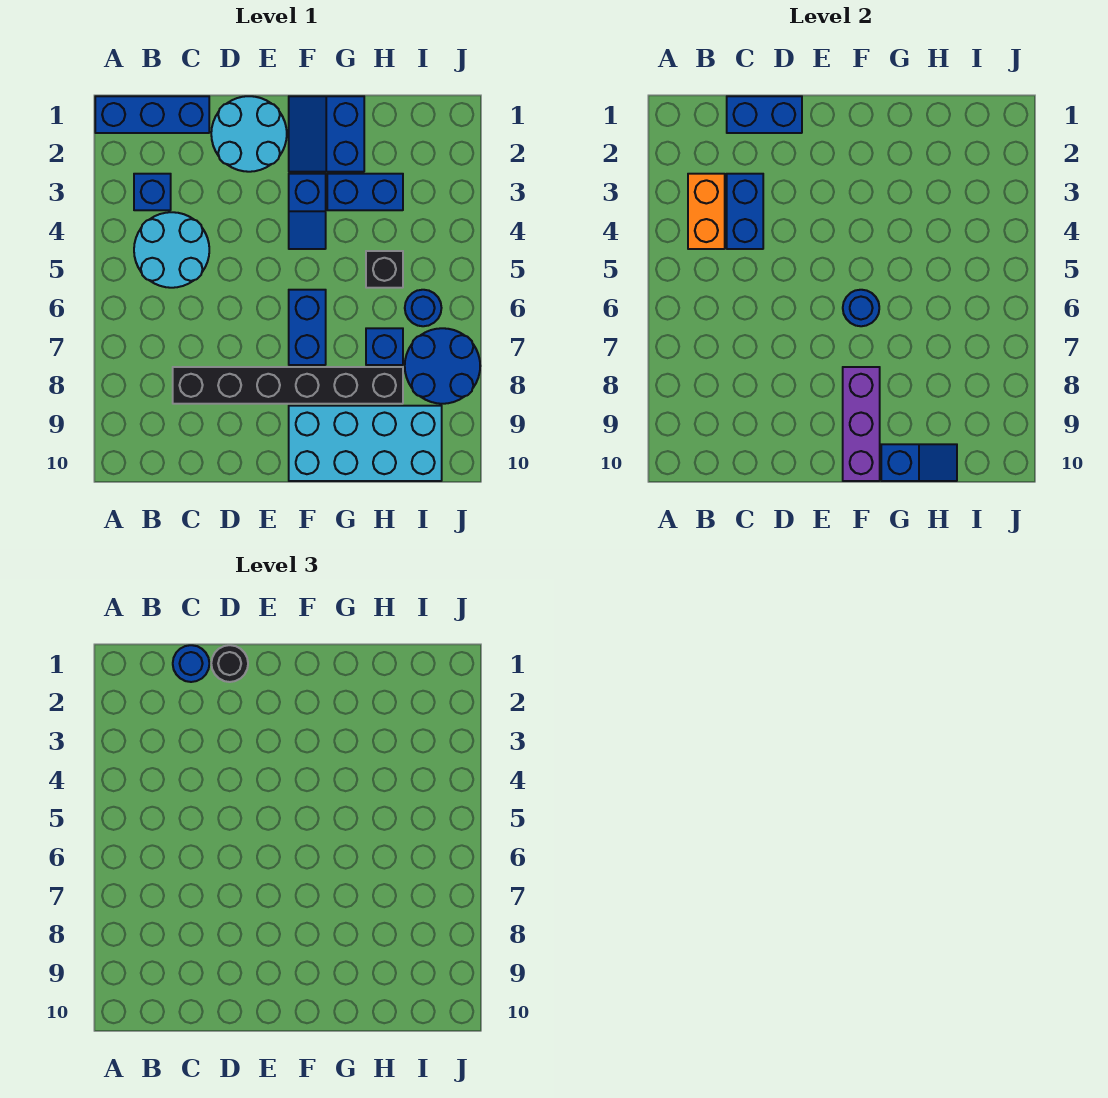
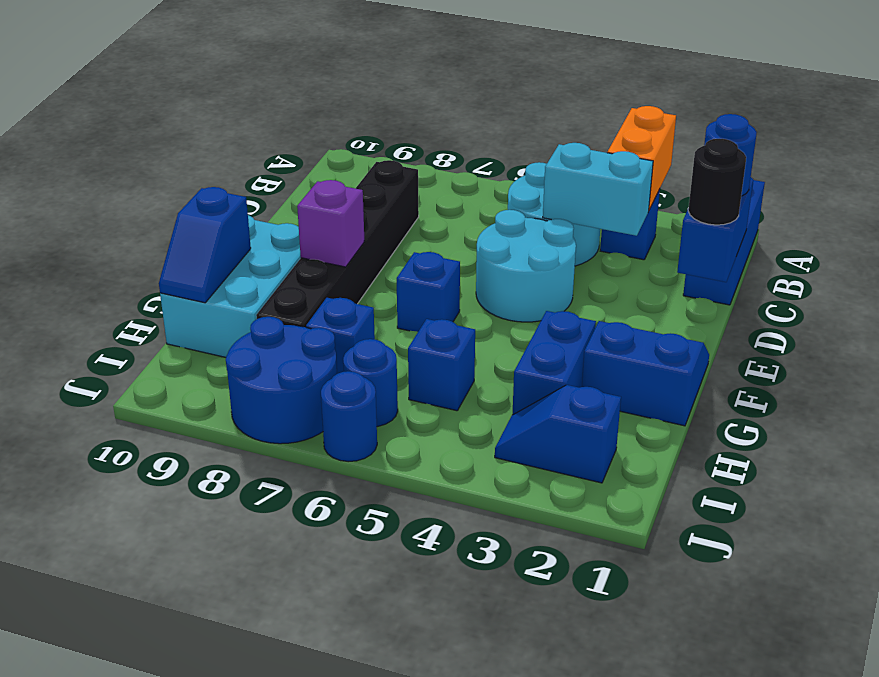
orange 1x2 brick [688,174,725,249] -> orange 1x2 brick turned to [607,106,676,210]
blue 1x2 brick [727,174,763,249] -> cyan 1x2 brick [543,143,653,236]
cyan 2x2 round brick [211,96,287,172] -> cyan 2x2 round brick moved to [476,210,576,322]
blue 1x2 slope [289,174,326,249] -> blue 1x2 slope moved to [495,385,621,483]
blue 1x2 brick [289,290,326,365] -> blue 1x1 brick [397,252,460,332]
blue 1x1 round brick [843,290,879,326] -> blue 1x1 round brick moved to [321,371,377,462]
purple 1x3 brick [843,367,880,481] -> purple 1x1 brick [297,180,365,267]
cyan 2x4 brick [289,406,442,481] -> cyan 2x3 brick [160,215,301,358]
black 1x1 brick [366,251,403,288] -> blue 1x1 brick [408,319,475,411]

